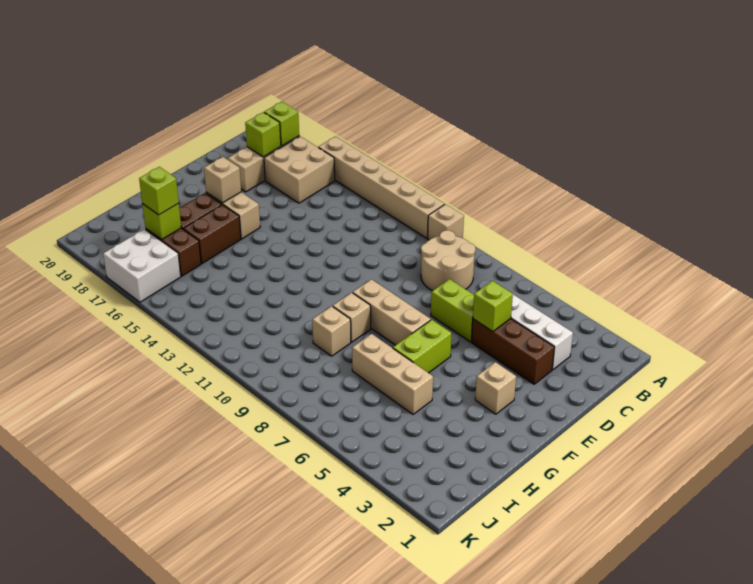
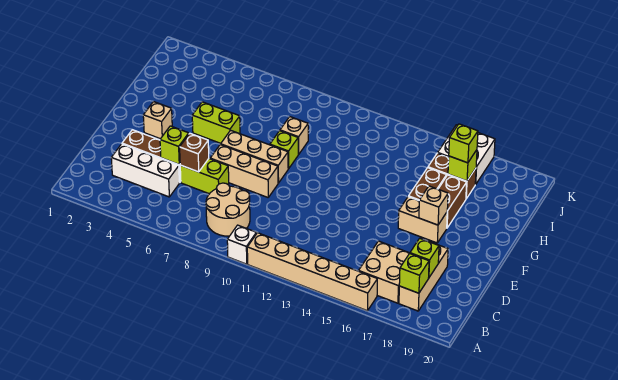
tan 1x1 brick [428,204,464,240] -> white 1x1 brick [227,225,256,264]
none -> brown 1x1 brick [180,134,209,172]
lime 1x2 brick [393,320,451,373] -> lime 1x2 brick turned to [192,102,240,143]
tan 1x1 brick [333,293,371,342] -> lime 1x1 brick [270,131,299,169]
tan 1x3 brick [352,334,433,414] -> tan 1x3 brick moved to [210,144,278,197]

